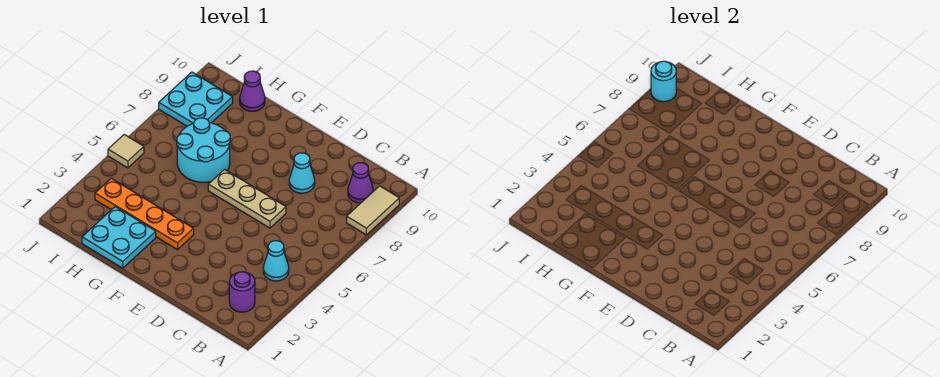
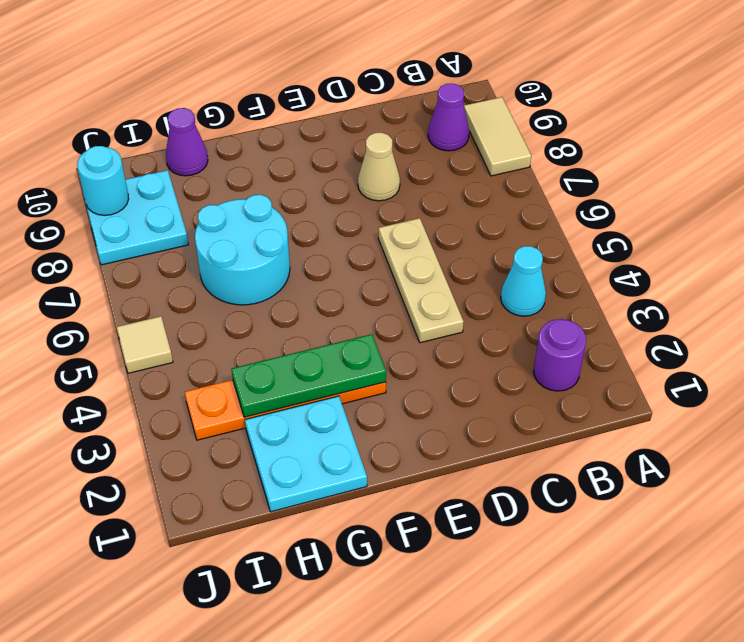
tan 1x3 plate [208,170,286,228] -> tan 1x3 plate turned to [378,218,464,343]
cyan 1x1 cone [289,153,315,193] -> tan 1x1 cone [358,133,400,201]
none -> green 1x3 plate [231,334,386,417]

